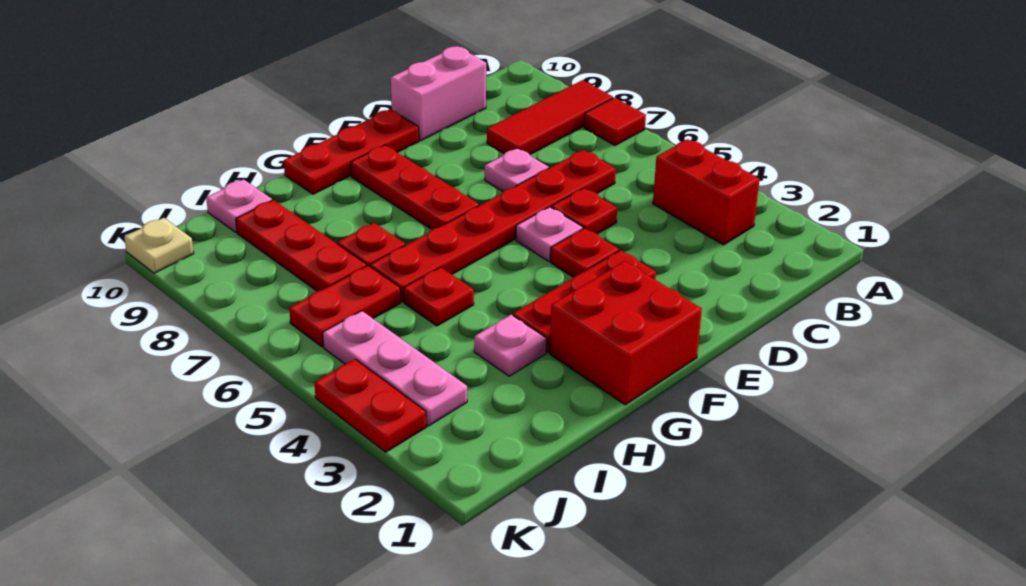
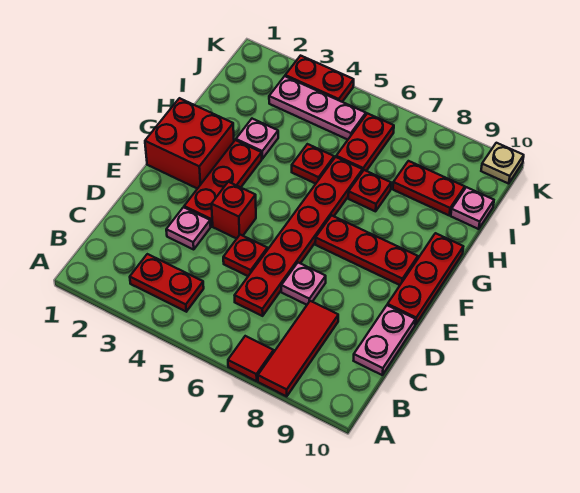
red 1x2 brick [653,139,760,245] -> red 1x2 plate [130,254,204,312]
pink 1x2 brick [391,47,486,141] -> pink 1x2 plate [354,305,416,375]
red 1x1 plate [551,228,619,277] -> red 1x1 brick [212,182,256,239]
pink 1x1 plate [516,207,583,262] -> pink 1x1 plate moved to [166,207,211,249]
red 1x3 plate [236,200,367,291] -> red 1x2 plate [393,161,465,215]

